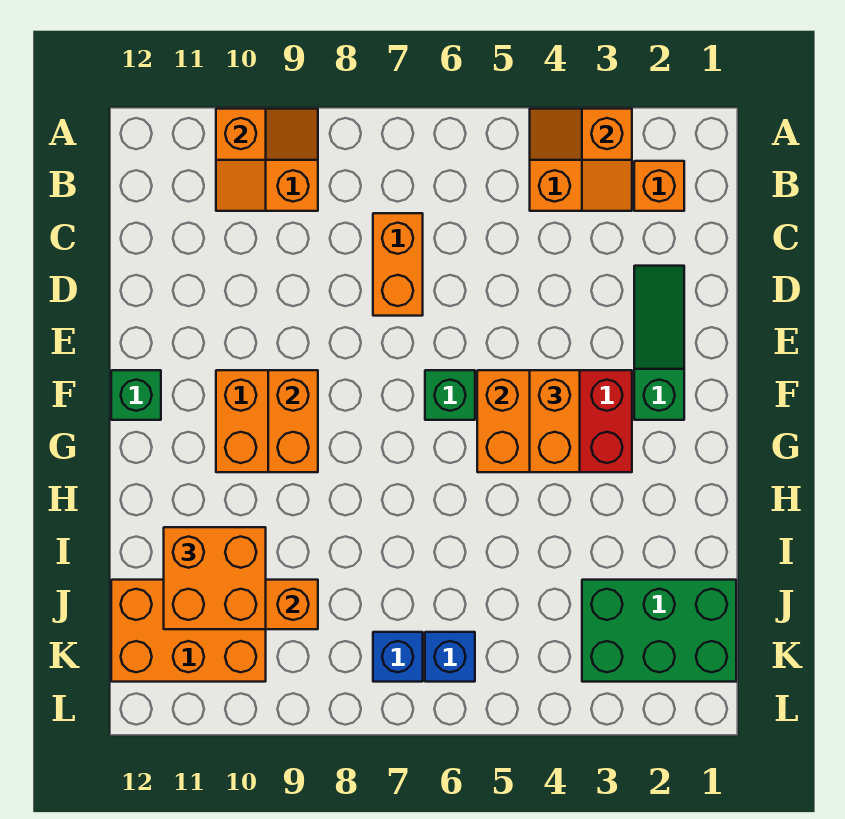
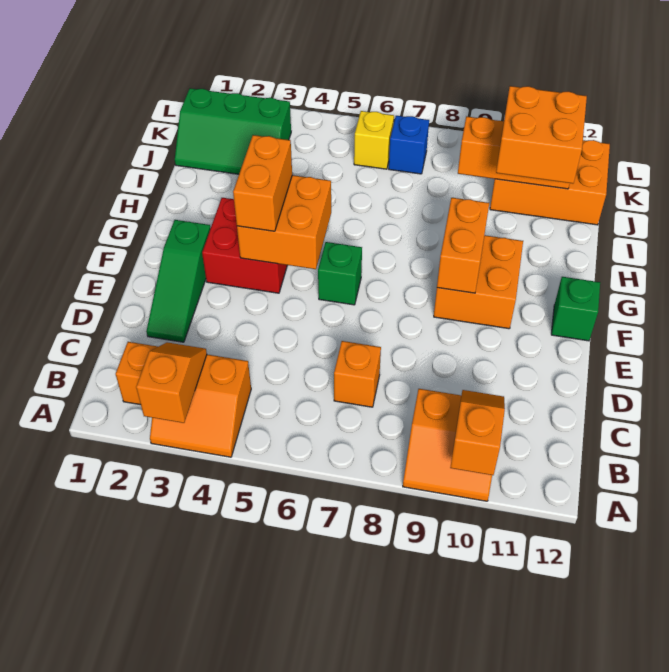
orange 1x2 brick [373,213,423,316] -> orange 1x1 brick [334,341,381,407]
green 2x3 brick [582,580,736,682] -> green 2x3 slope [175,88,291,174]
blue 1x1 brick [425,632,475,682] -> yellow 1x1 brick [354,111,394,169]

